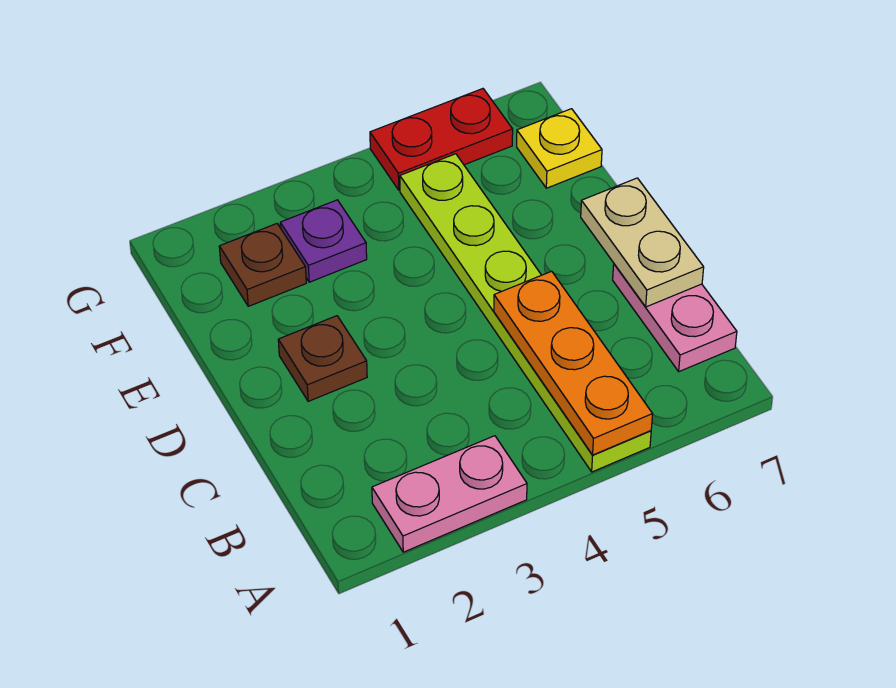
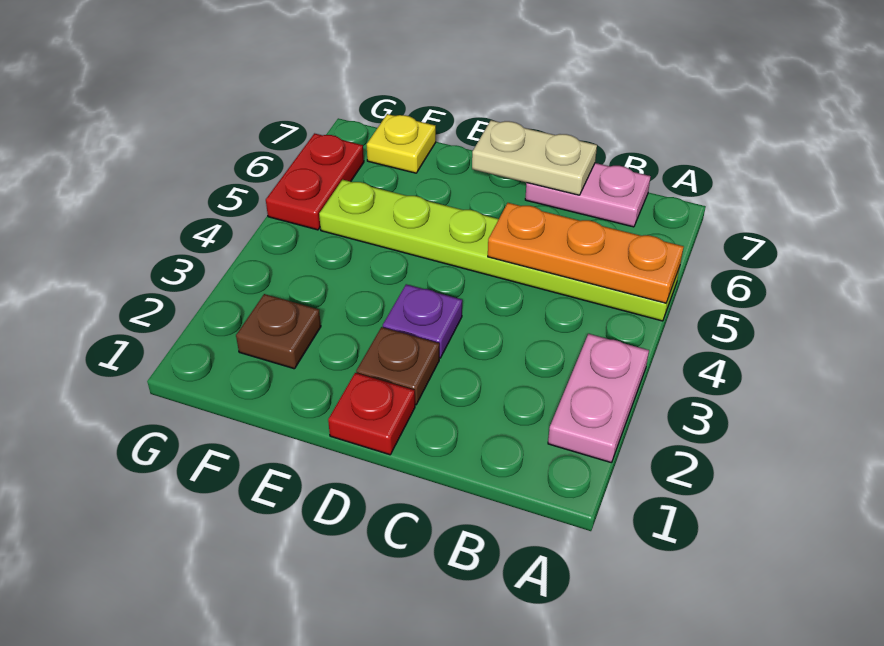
none -> red 1x1 plate [328,373,415,455]
purple 1x1 plate [280,200,367,282] -> purple 1x1 plate moved to [383,284,462,358]

